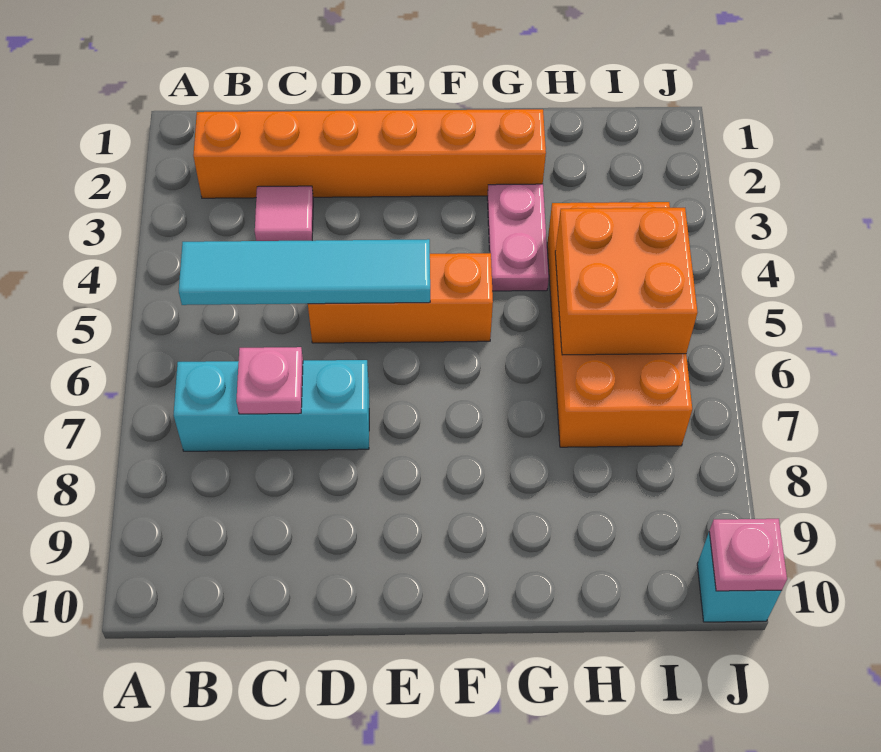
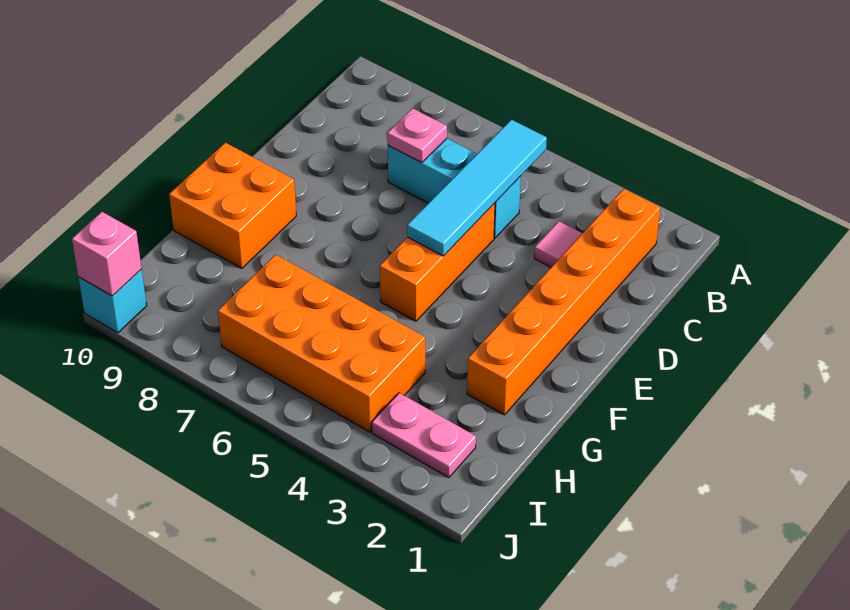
cyan 1x3 brick [174,360,369,451] -> cyan 1x3 brick turned to [388,139,521,238]
pink 1x2 plate [487,184,549,291] -> pink 1x2 plate moved to [372,393,476,478]
orange 2x2 brick [555,208,698,355] -> orange 2x2 brick moved to [169,143,296,268]
pink 1x1 plate [709,519,787,591] -> pink 1x1 brick [72,212,142,296]

